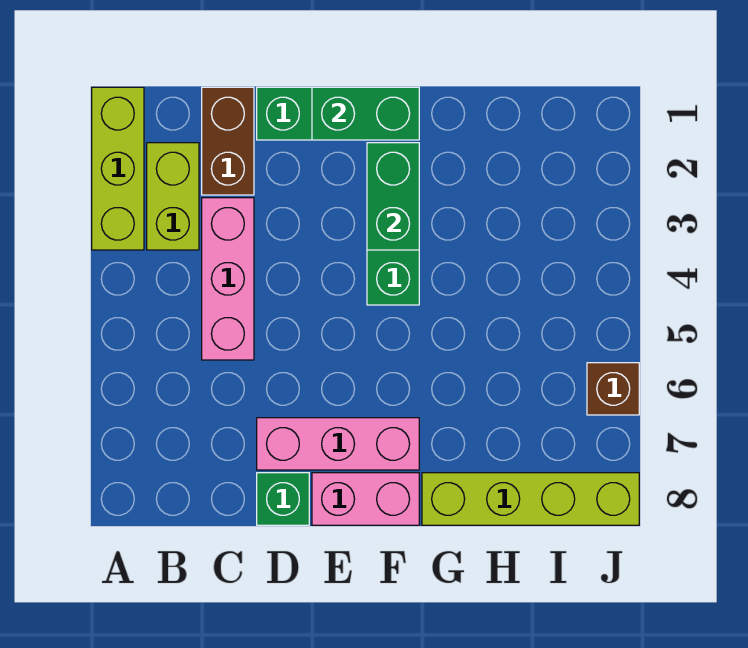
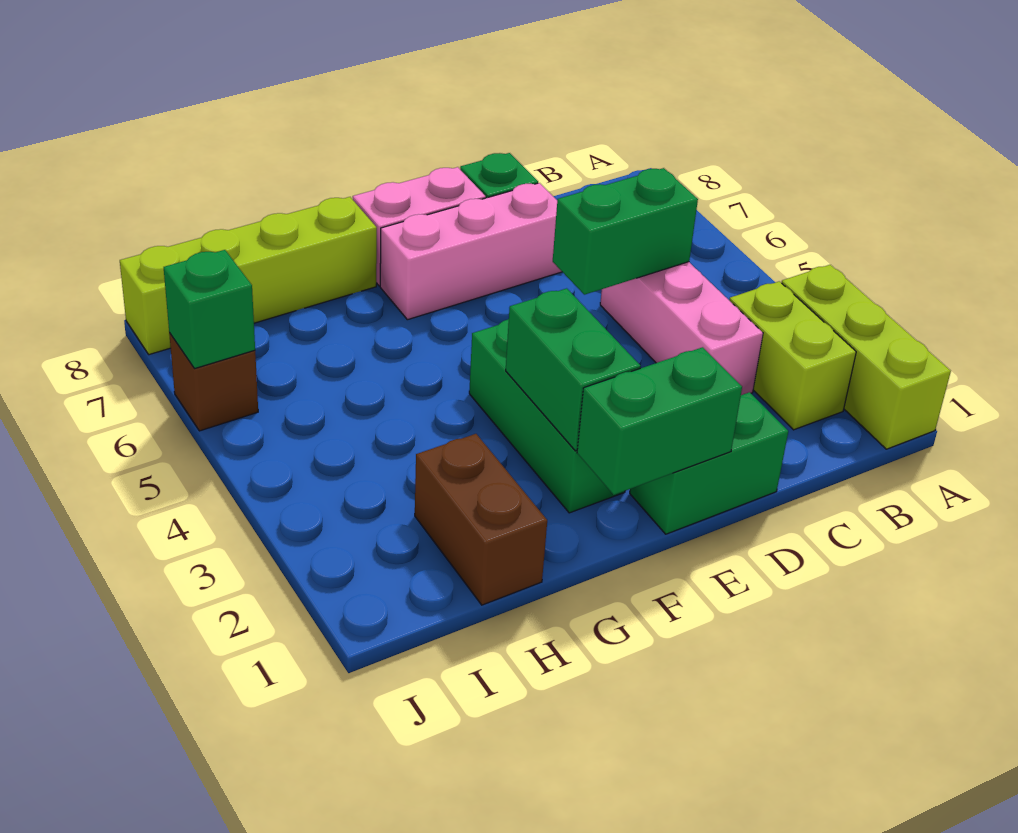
brown 1x2 brick [202,87,254,195] -> brown 1x2 brick moved to [415,434,547,605]
none -> green 1x2 brick [553,168,698,295]
none -> green 1x1 brick [164,250,255,369]

